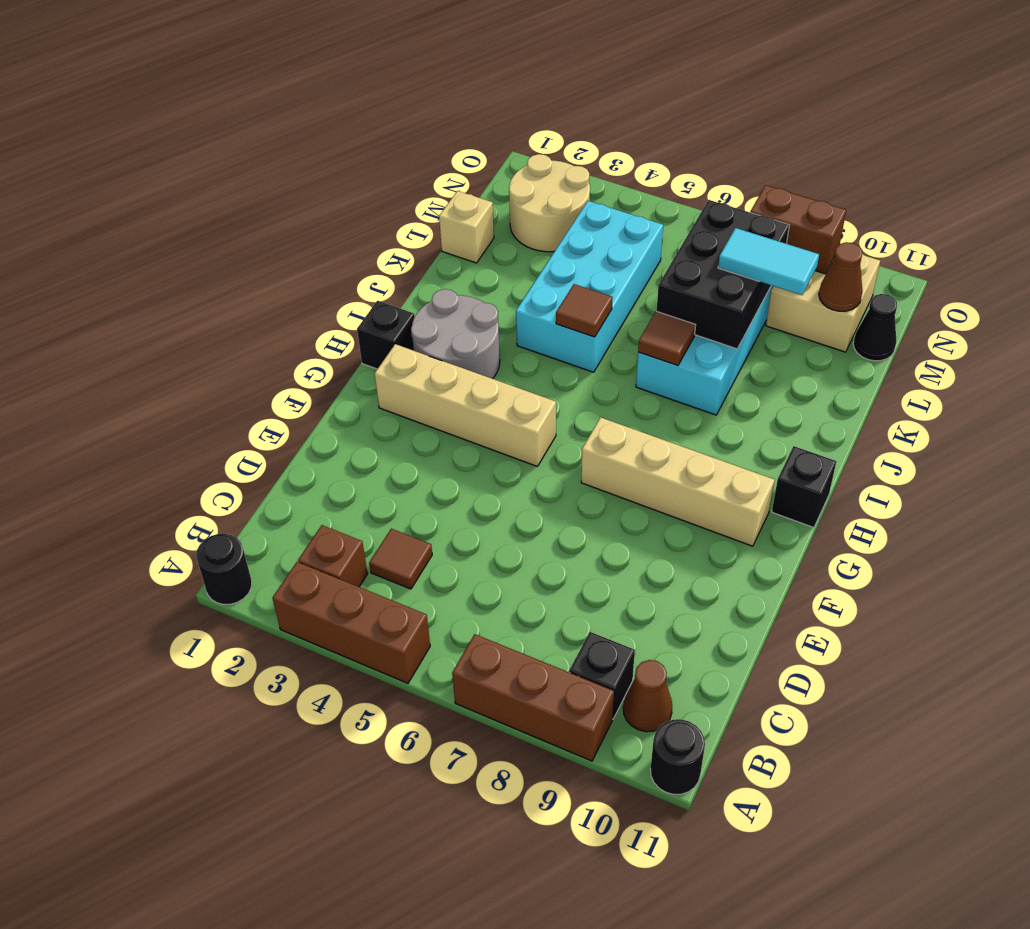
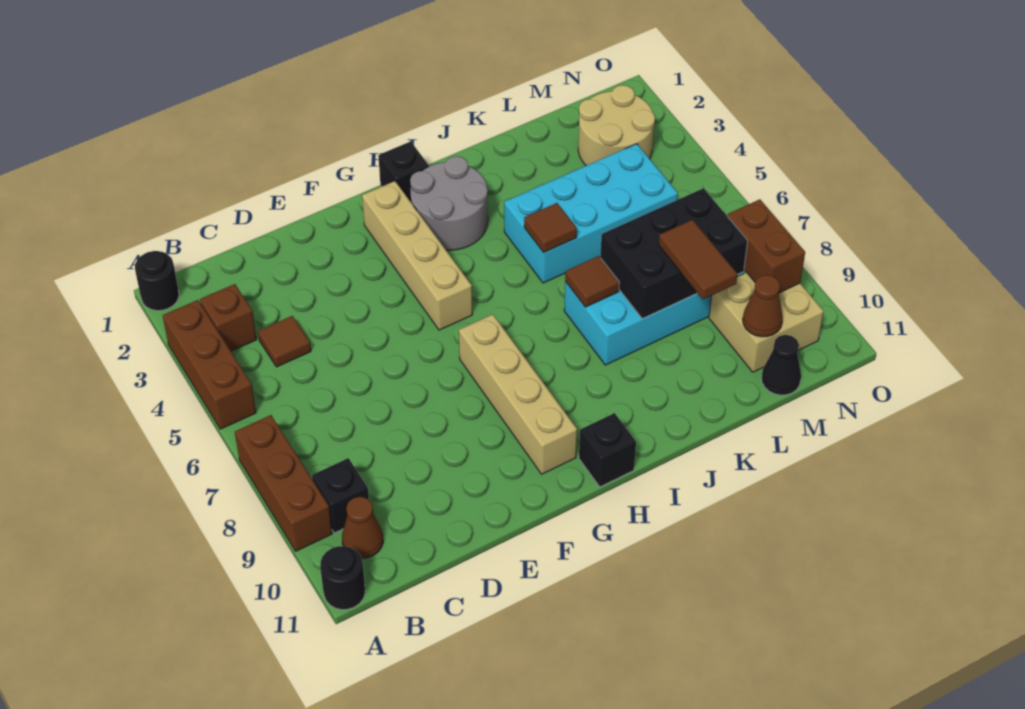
tan 1x1 brick [439,191,494,263] -> none
cyan 1x2 tile [718,228,819,295] -> brown 1x2 tile [659,220,738,299]

